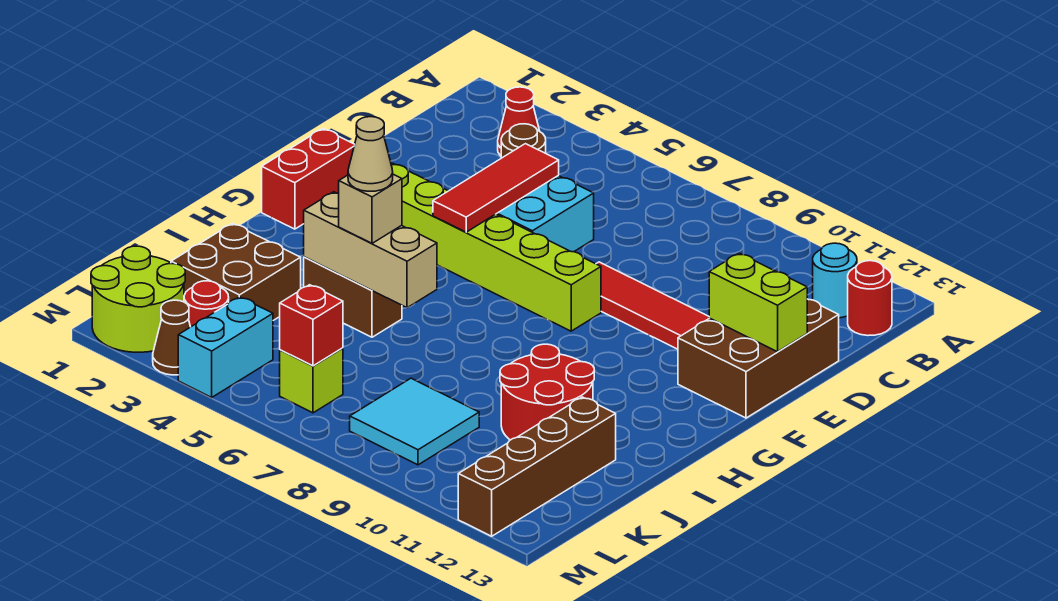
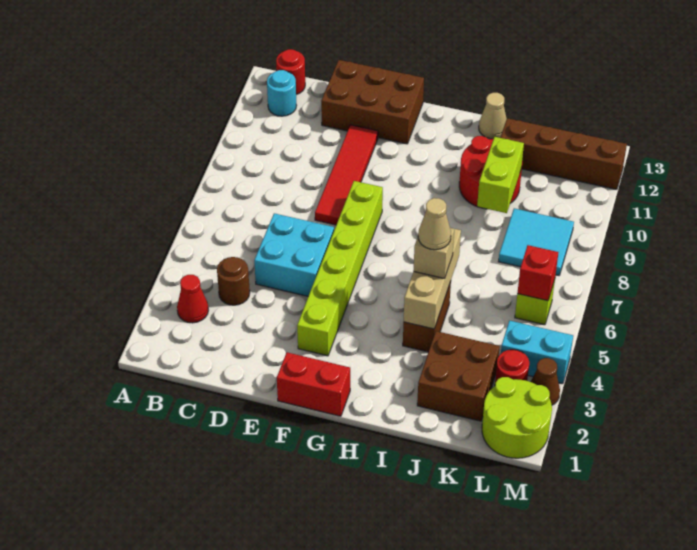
red 1x3 tile [433,144,559,232] -> none
lime 1x2 brick [709,253,807,352] -> lime 1x2 brick moved to [477,137,524,213]
none -> tan 1x1 cone [479,93,507,139]

